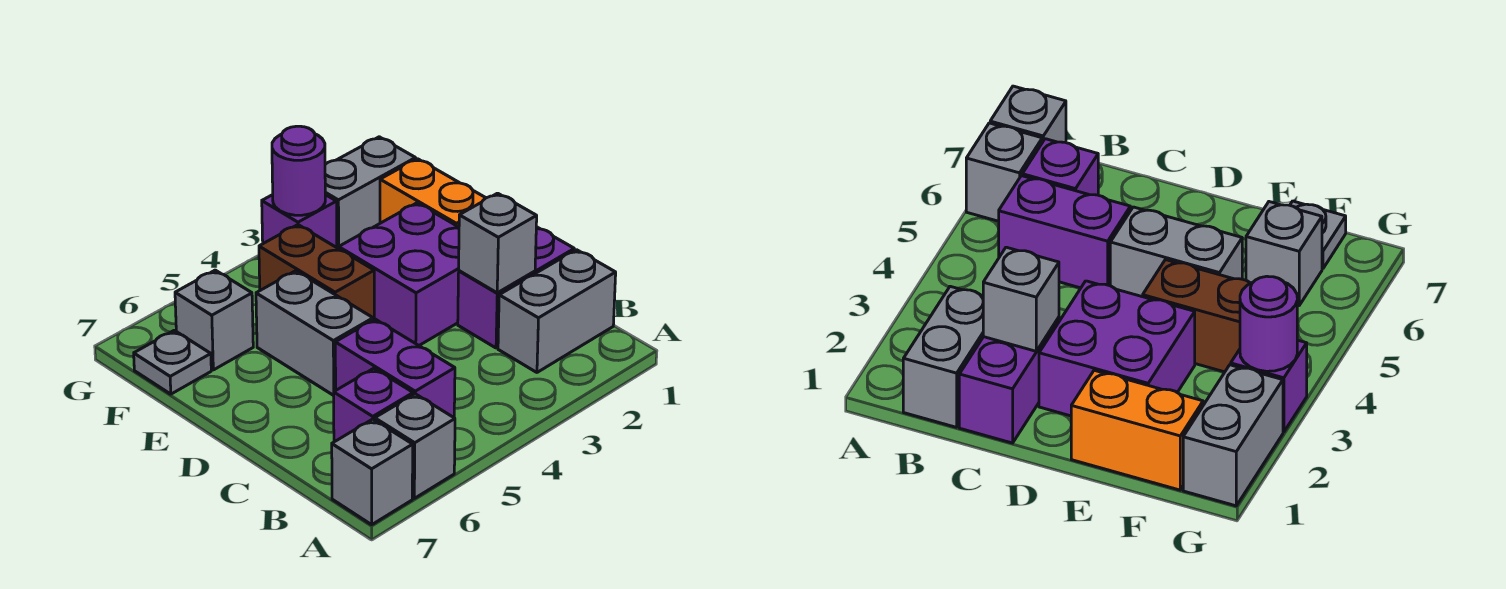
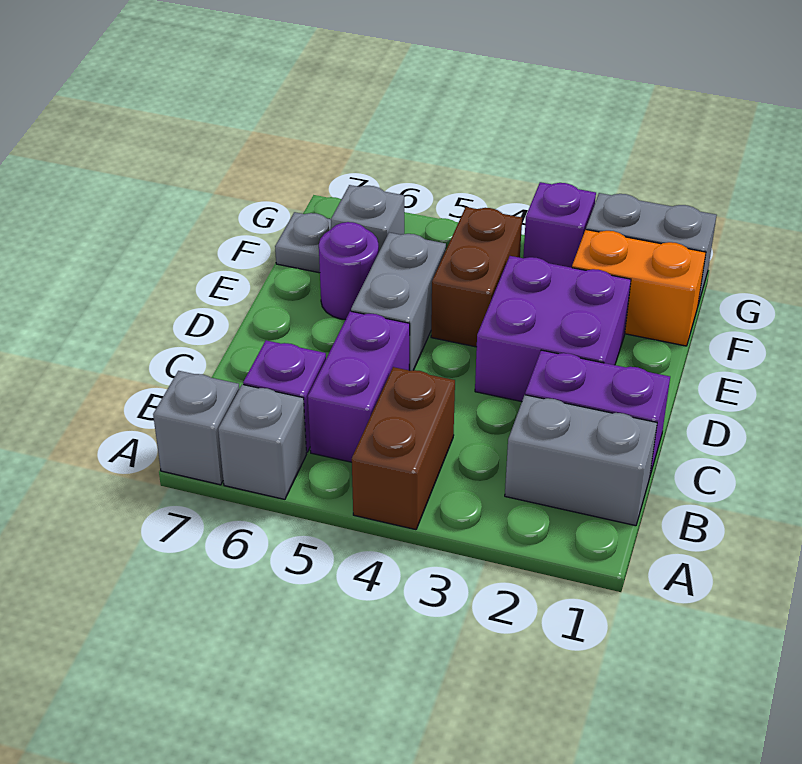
none -> brown 1x2 brick [352,367,455,530]
grey 1x1 brick [459,193,537,293] -> none
orange 1x2 brick [380,159,485,227] -> orange 1x2 brick turned to [572,230,706,346]
purple 1x1 round brick [272,126,325,215] -> purple 1x1 round brick moved to [319,222,379,320]

